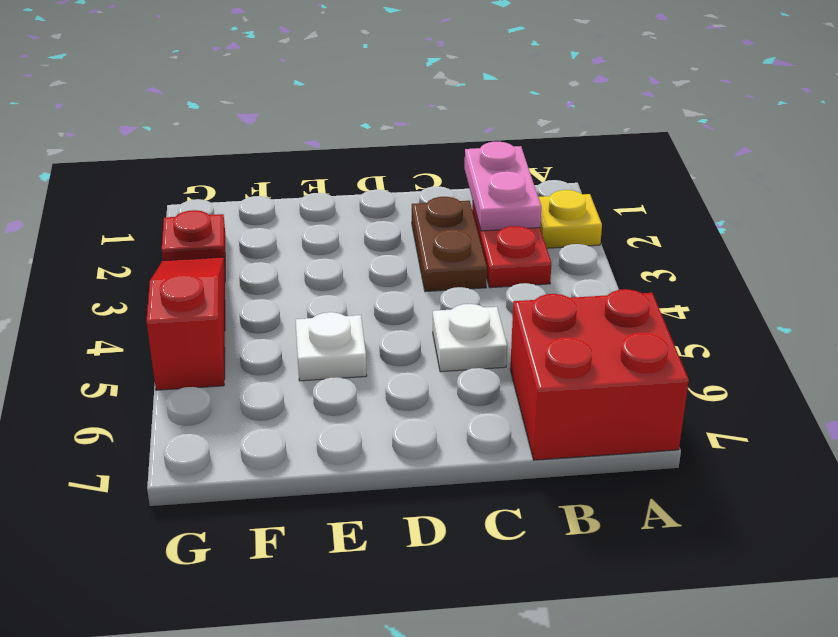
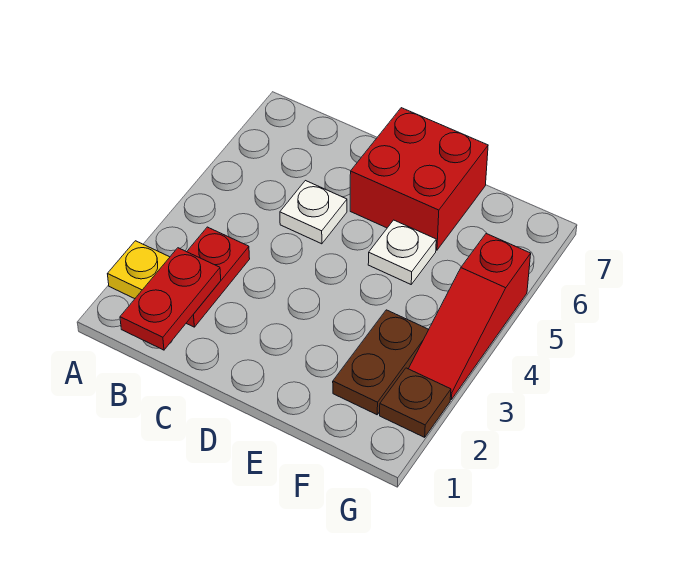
red 2x2 brick [510,289,689,460] -> red 2x2 brick moved to [350,108,488,250]
pink 1x2 plate [465,142,541,231] -> red 1x2 plate [120,248,221,350]
brown 1x2 plate [412,197,487,292] -> brown 1x2 plate moved to [333,310,429,415]
red 1x1 plate [162,210,225,261] -> brown 1x1 plate [380,368,451,437]

